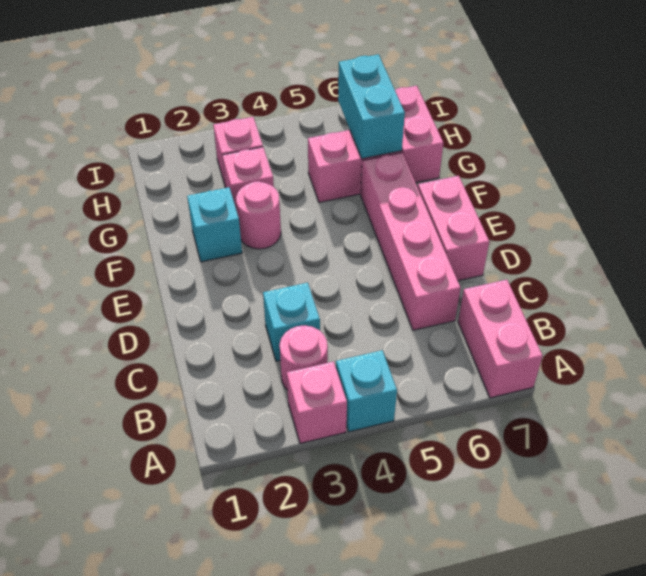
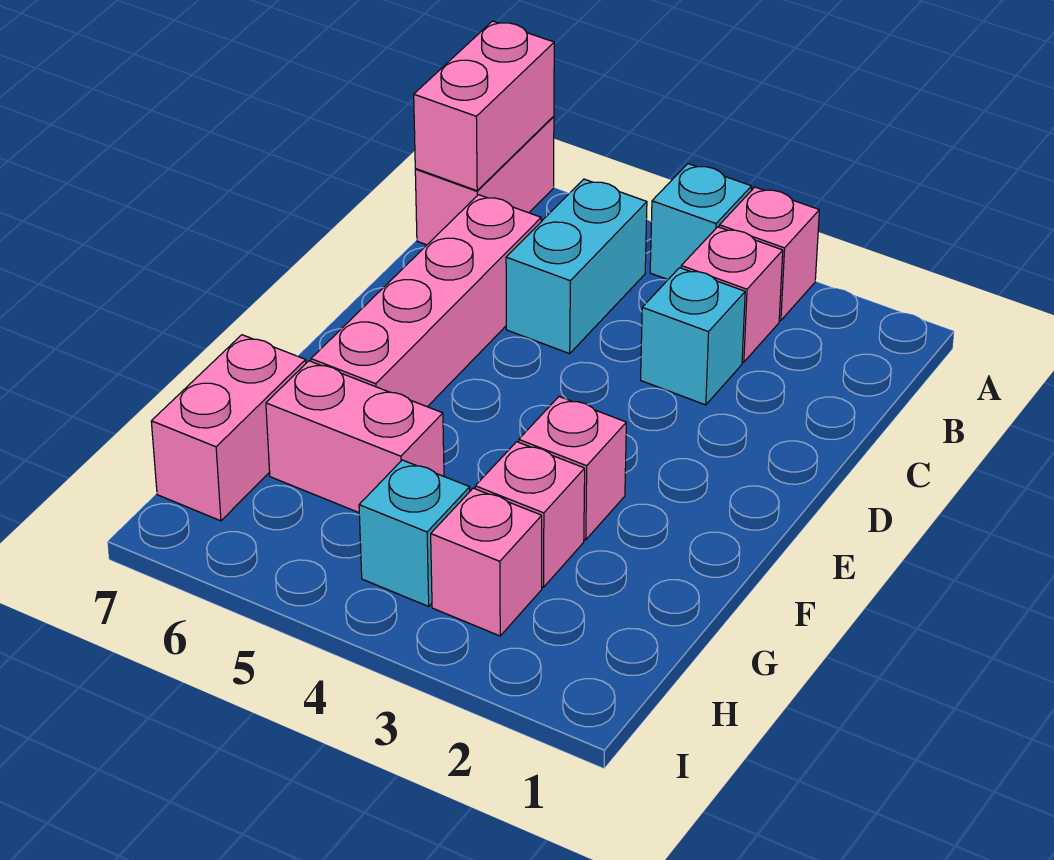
pink 1x1 round brick [280,325,328,390] -> pink 1x1 brick [681,227,783,362]
pink 1x2 brick [418,176,489,281] -> pink 1x2 brick moved to [414,21,554,191]
cyan 1x1 brick [187,187,242,262] -> cyan 1x1 brick moved to [359,460,470,606]
pink 1x1 round brick [236,181,281,249] -> pink 1x1 brick [519,397,626,540]
cyan 1x2 brick [338,54,405,159] -> cyan 1x2 brick moved to [506,179,647,354]

